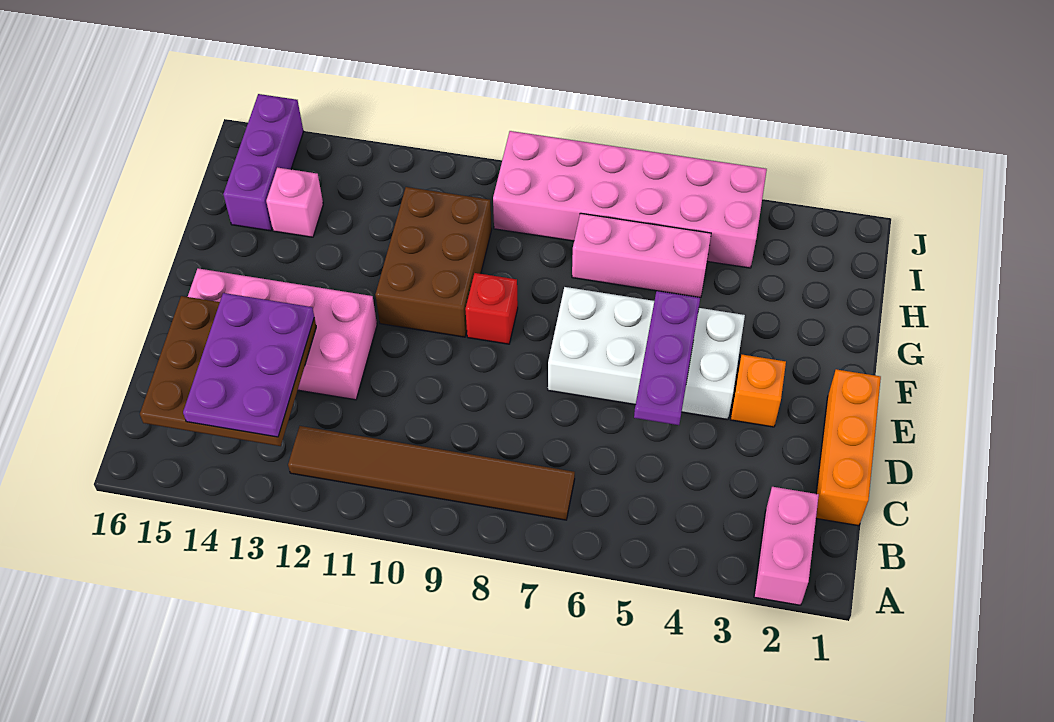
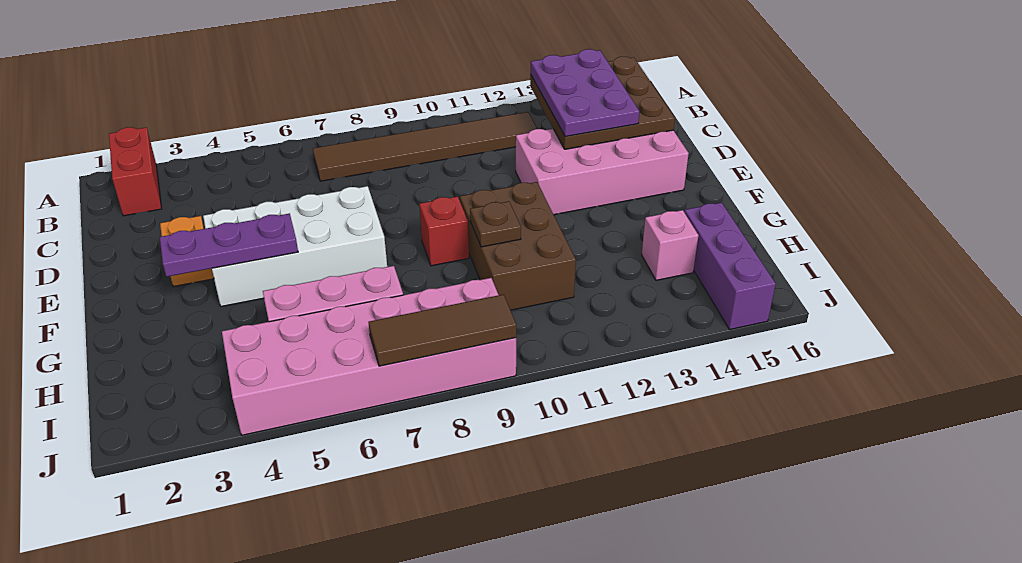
pink 1x2 brick [754,487,819,605] -> red 1x2 brick [109,127,162,216]
orange 1x3 brick [816,369,881,526] -> none
purple 1x3 plate [634,291,700,425] -> purple 1x3 plate turned to [160,213,298,277]
none -> brown 1x1 plate [470,201,521,247]
none -> brown 1x3 tile [368,294,516,366]

